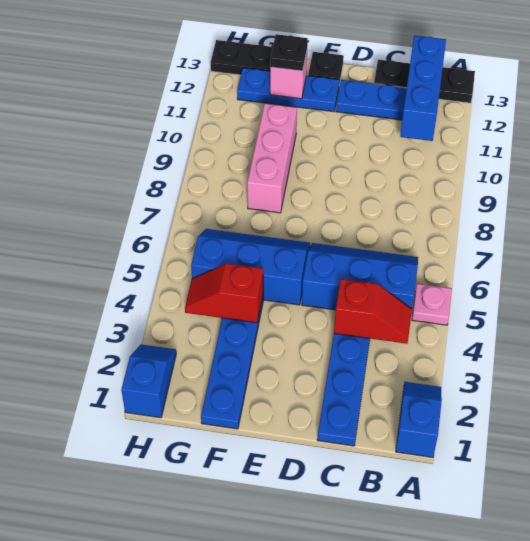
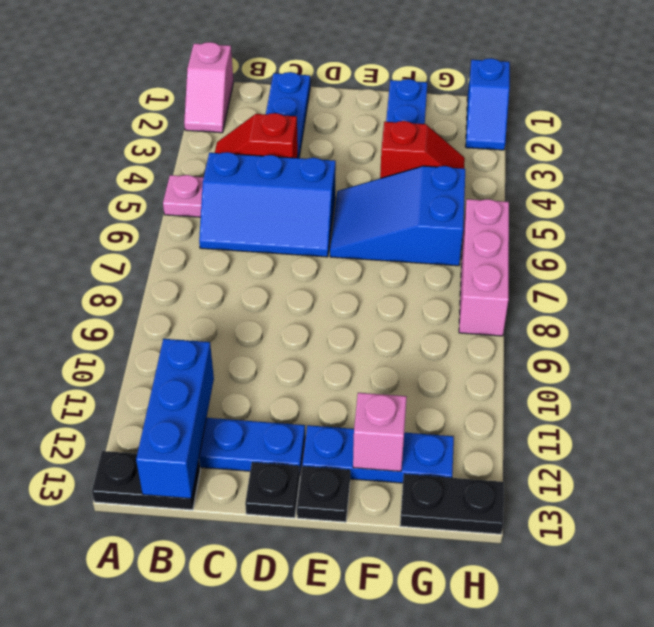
blue 1x2 slope [396,382,442,458] -> pink 1x2 slope [184,42,233,133]
black 1x3 plate [374,60,475,103] -> black 1x2 plate [92,451,200,510]
blue 2x3 slope [191,229,310,305] -> blue 2x3 slope turned to [330,166,465,266]
pink 1x3 brick [247,104,297,213] -> pink 1x3 brick moved to [459,199,509,336]
black 1x1 plate [270,34,308,71] -> black 1x1 plate moved to [245,462,300,518]

